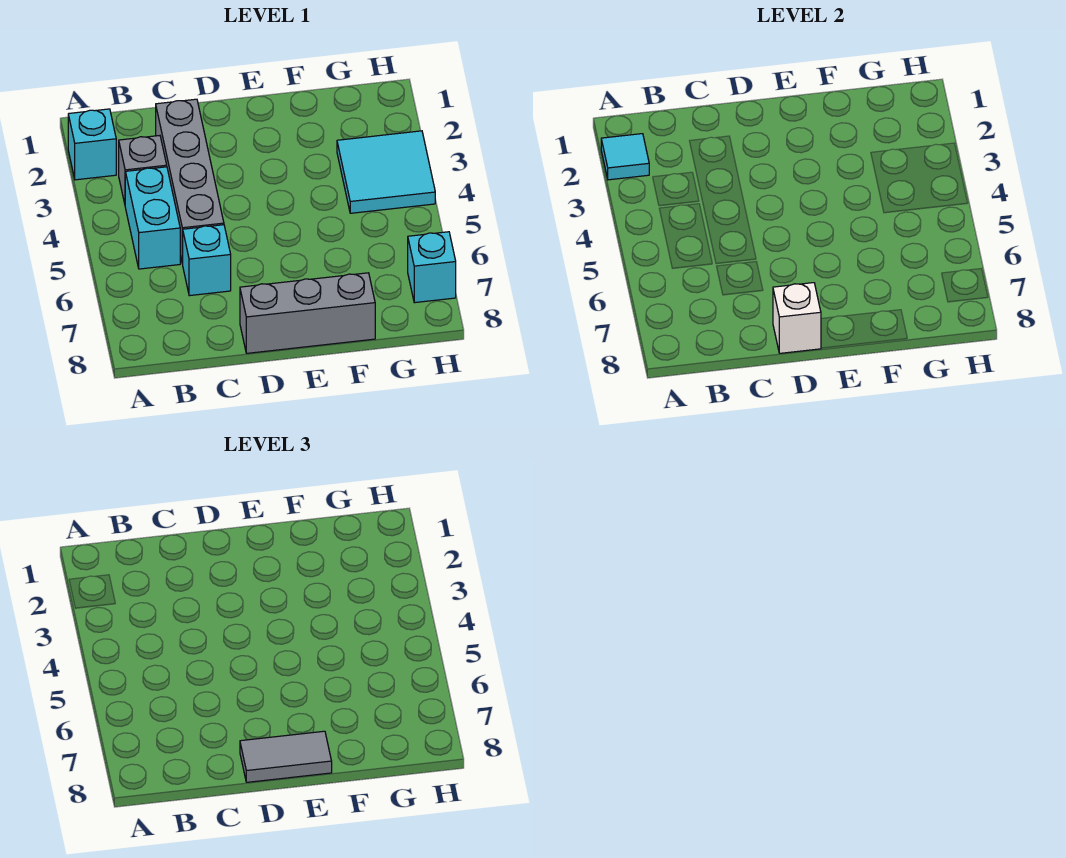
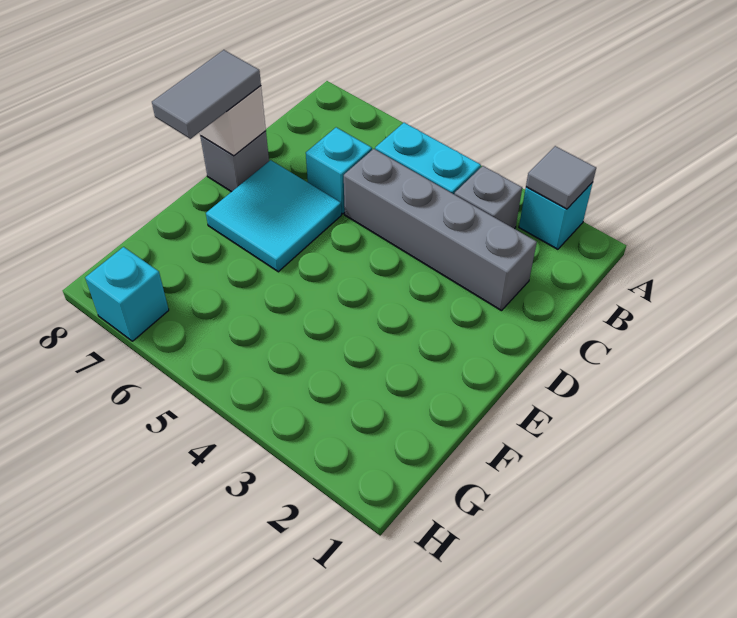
cyan 1x1 tile [601,134,649,180] -> grey 1x1 tile [526,146,596,209]
grey 1x3 brick [240,273,375,353] -> grey 1x1 brick [200,131,269,192]
cyan 2x2 tile [337,131,435,213] -> cyan 2x2 tile moved to [206,160,341,272]

